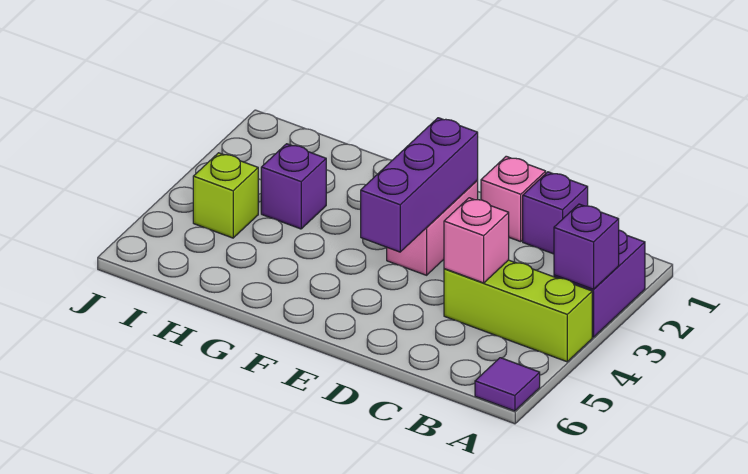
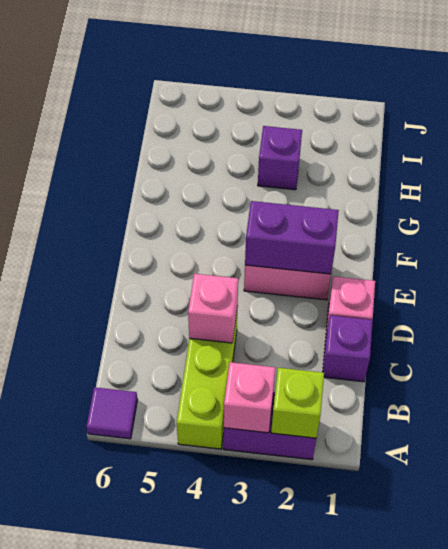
purple 1x1 brick [554,204,619,289] -> pink 1x1 brick [224,362,275,433]
purple 1x3 brick [361,118,478,252] -> purple 1x2 brick [245,201,339,274]
lime 1x1 brick [193,153,258,238] -> lime 1x1 brick moved to [271,368,324,438]

